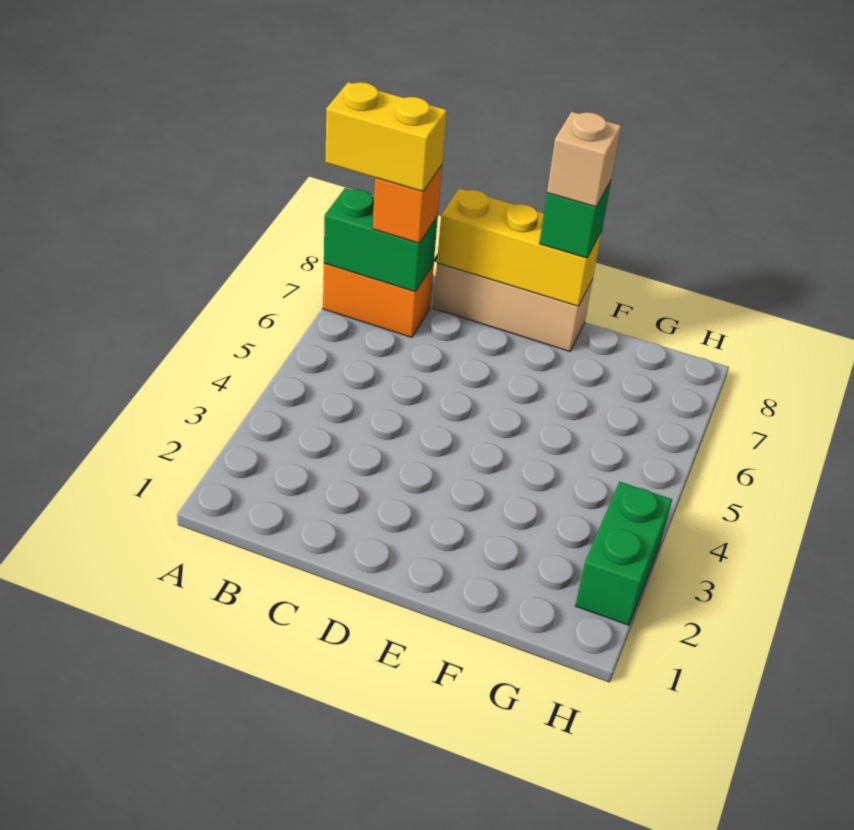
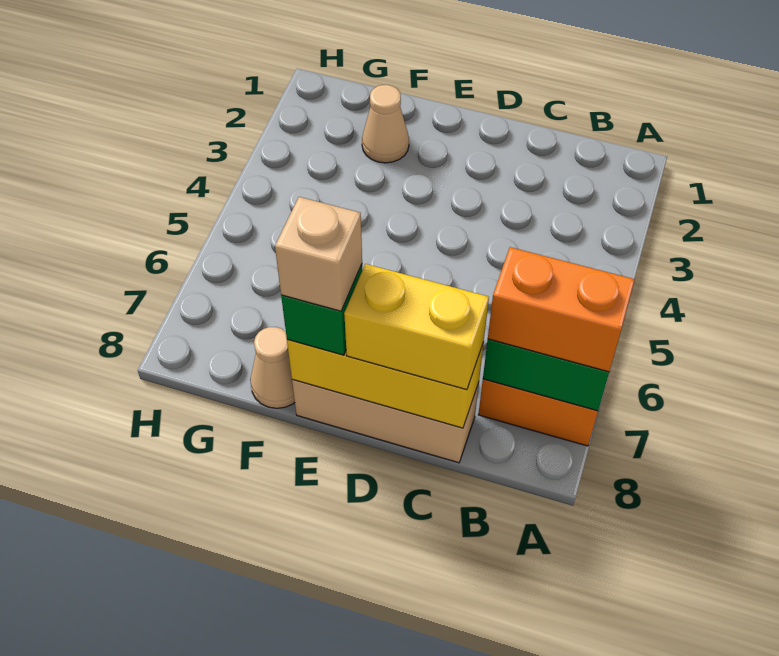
yellow 1x2 brick [325,82,447,191] -> yellow 1x2 brick moved to [344,264,489,390]
orange 1x1 brick [373,165,442,243] -> orange 1x2 brick [488,247,635,372]
none -> tan 1x1 cone [362,85,409,163]
none -> tan 1x1 cone [250,327,295,408]
green 1x2 brick [575,482,672,625] -> none

